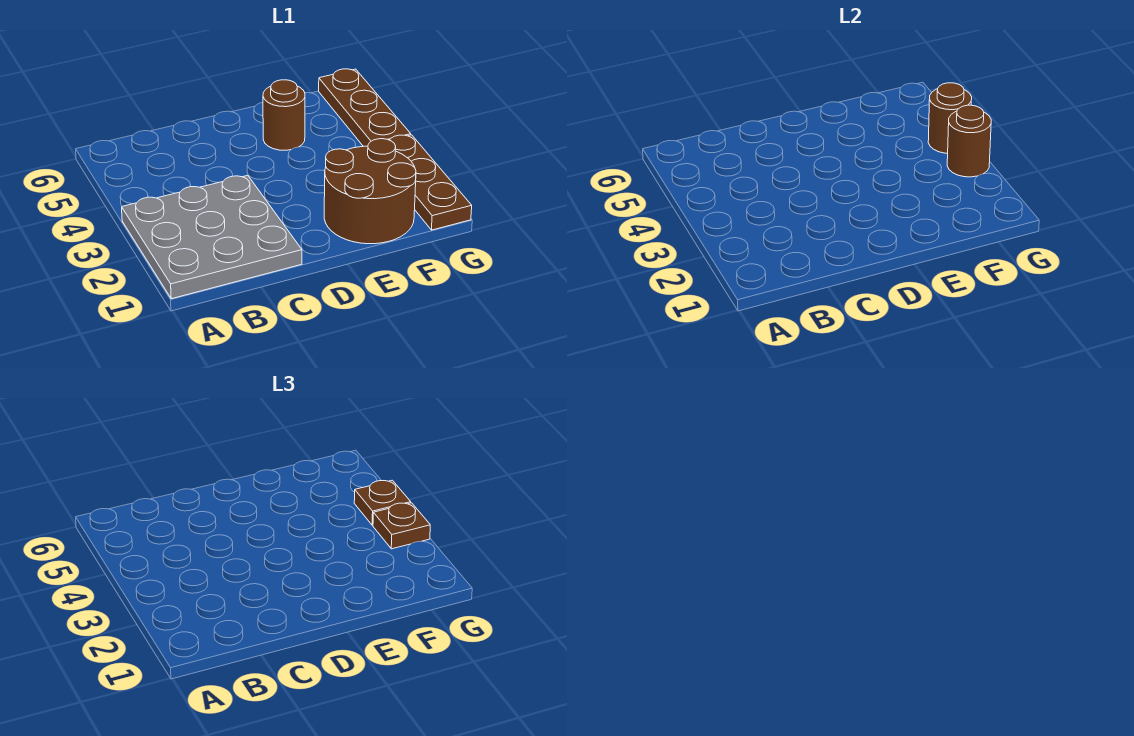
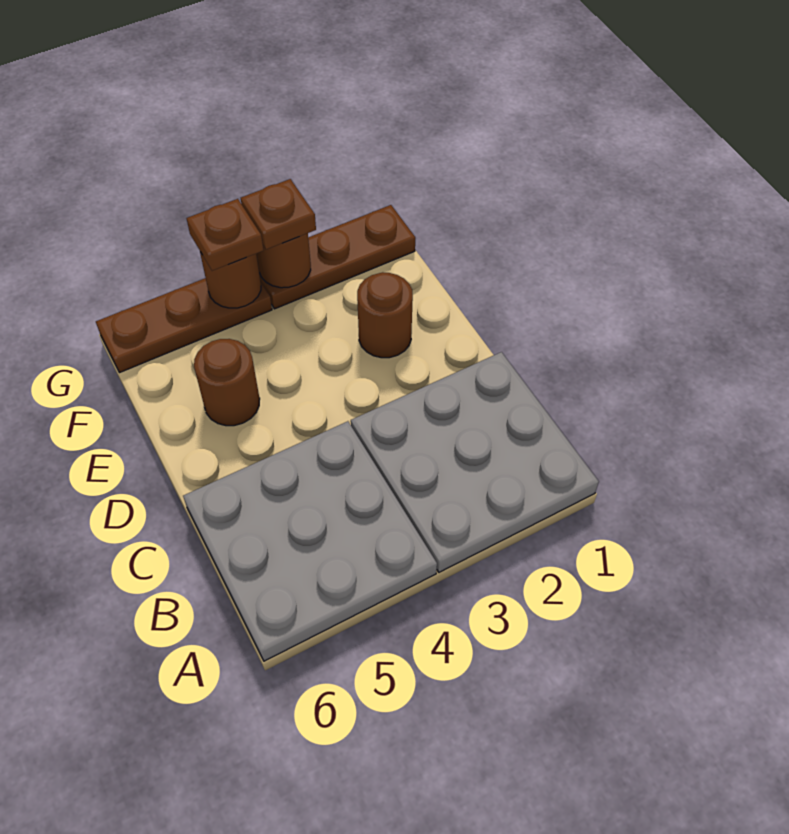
none -> grey 3x3 plate [183,421,437,661]
brown 2x2 round brick [324,139,416,244] -> brown 1x1 round brick [357,272,413,358]

